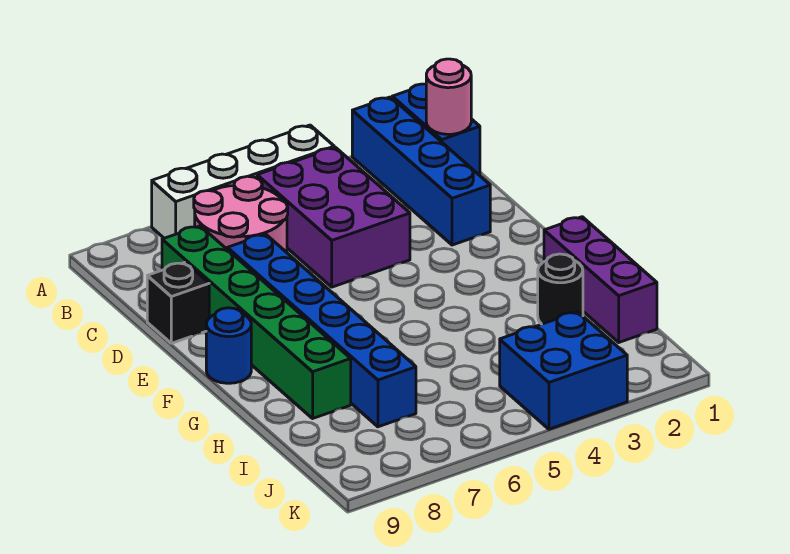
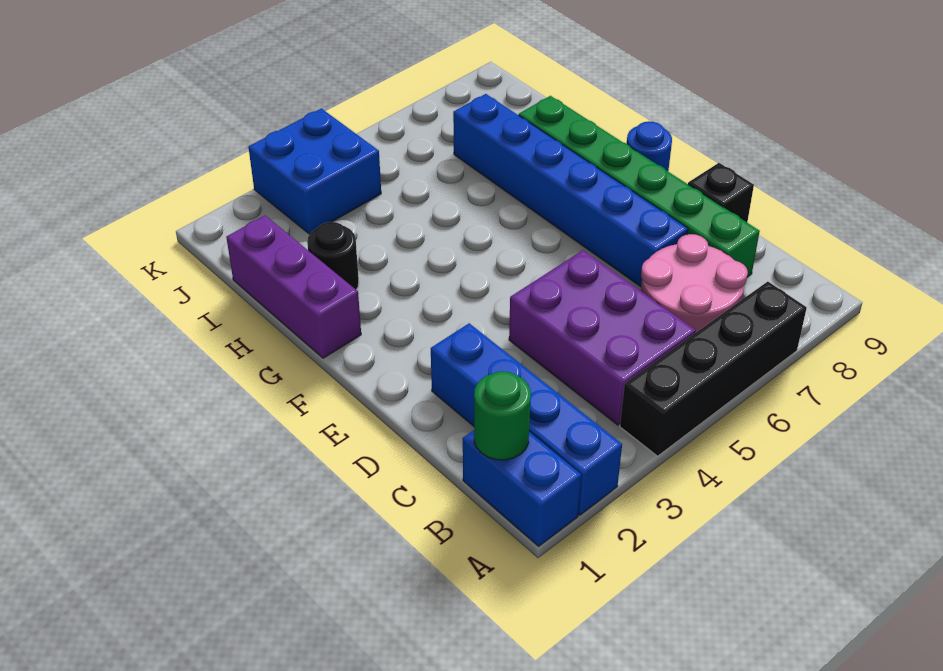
white 1x4 brick [152,125,334,238] -> black 1x4 brick [620,282,807,456]
pink 1x1 round brick [426,59,471,134] -> green 1x1 round brick [474,371,531,460]

